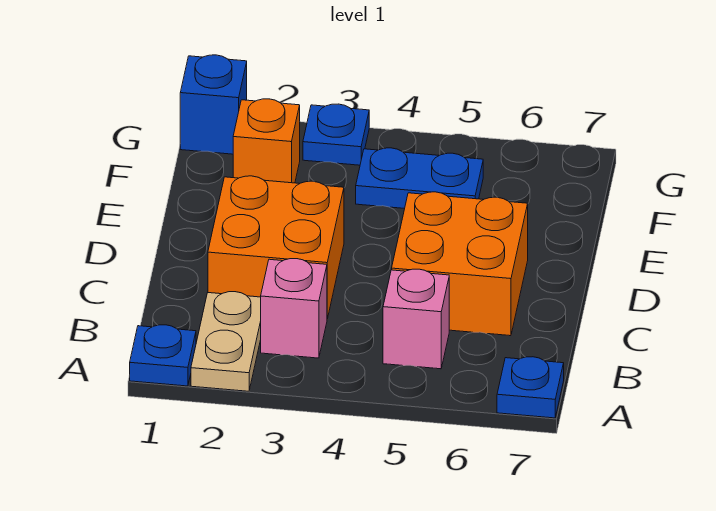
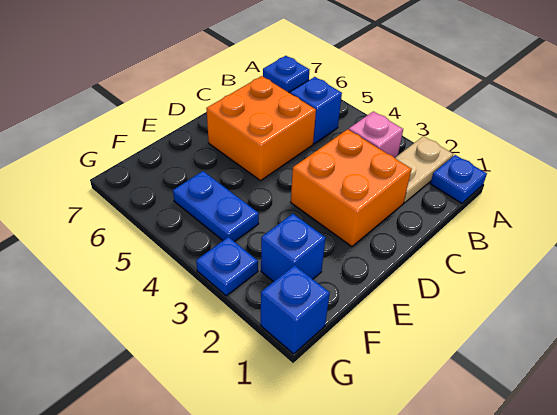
pink 1x1 brick [383,269,449,369] -> blue 1x1 brick [290,77,342,144]
orange 1x1 brick [233,99,300,183] -> blue 1x1 brick [261,214,326,282]

